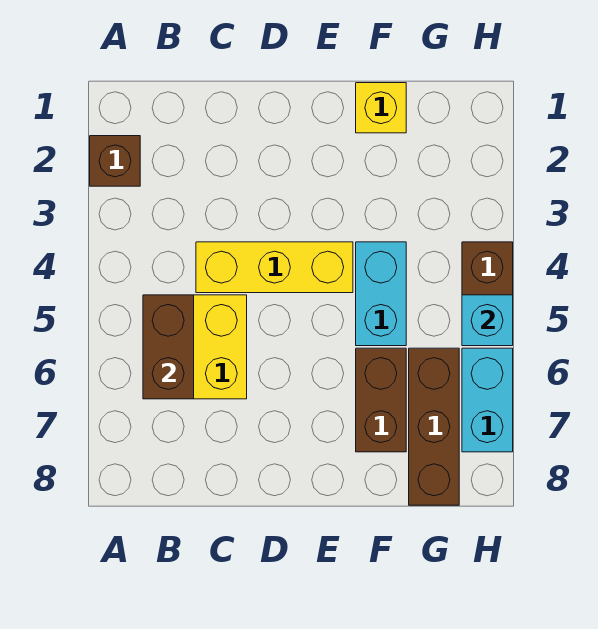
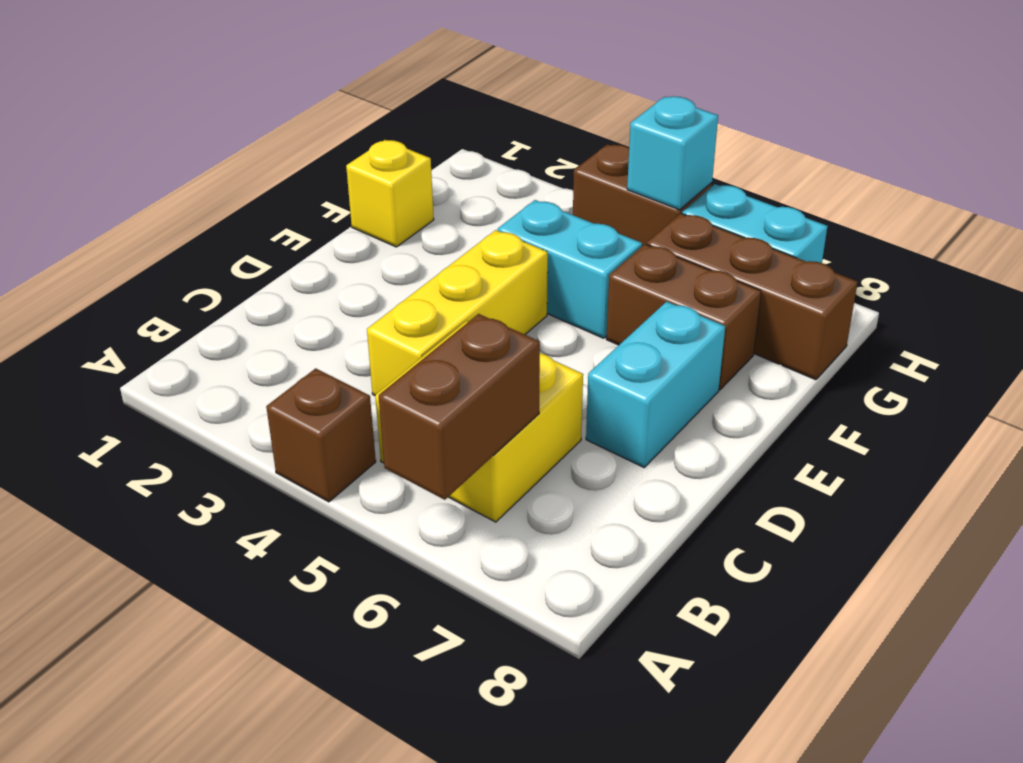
brown 1x1 brick [90,136,140,186] -> brown 1x1 brick moved to [266,368,376,502]
brown 1x2 brick [143,295,194,399] -> brown 1x2 brick turned to [379,314,540,500]
none -> cyan 1x2 brick [586,302,725,467]

